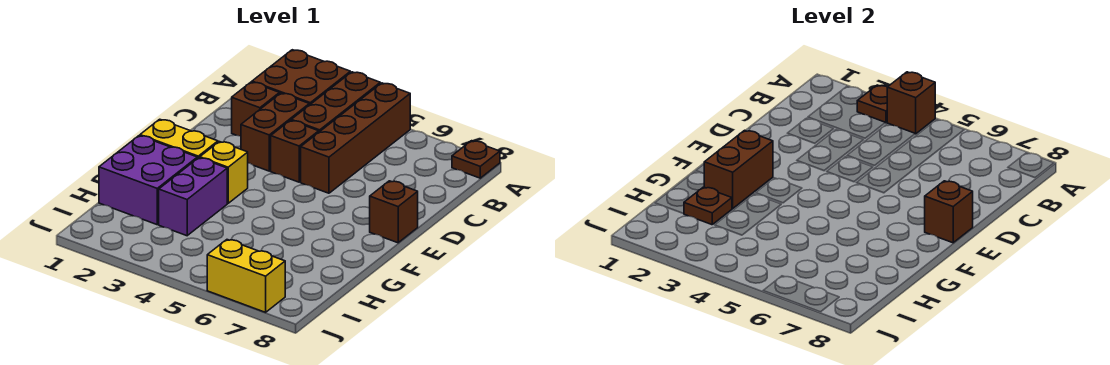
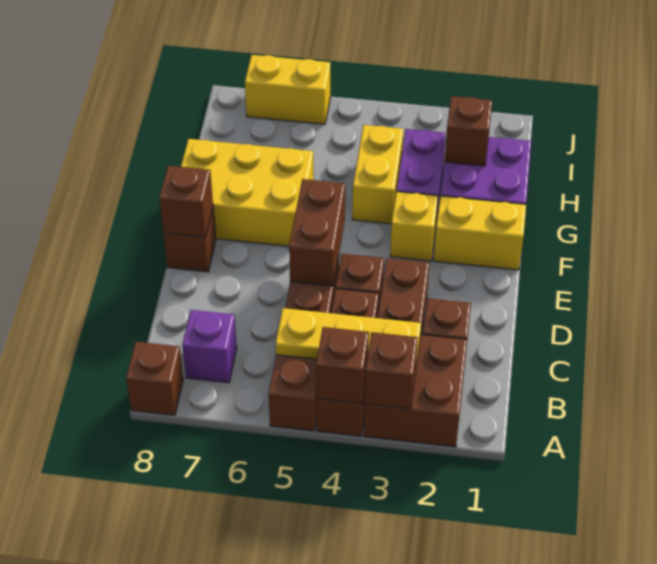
brown 1x1 plate [857,85,887,123] -> brown 1x1 brick [365,332,418,409]
brown 1x1 plate [452,141,500,178] -> brown 1x1 brick [126,342,183,415]
none -> yellow 1x3 plate [276,308,421,364]
none -> purple 1x1 brick [182,310,237,383]
brown 1x2 brick [704,130,773,208] -> brown 1x2 brick moved to [289,179,345,286]
none -> yellow 2x3 brick [181,139,314,246]
none -> yellow 1x2 brick [352,125,404,224]
brown 1x1 plate [684,187,732,225] -> brown 1x1 brick [444,96,492,166]

